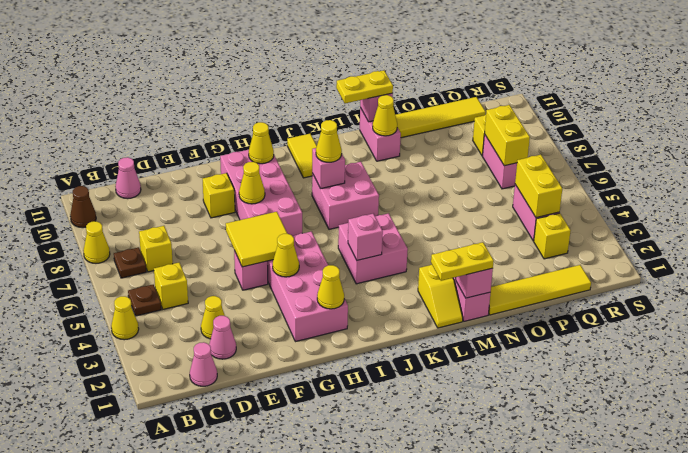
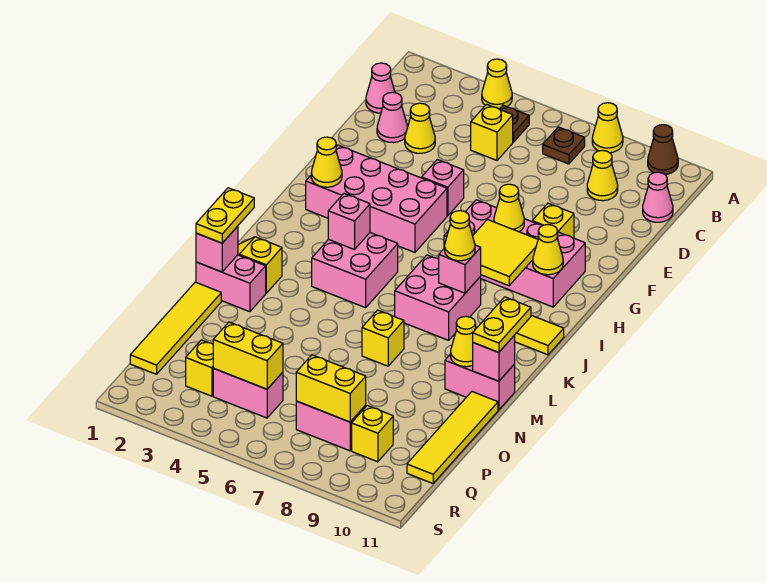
yellow 1x1 brick [139,226,173,272] -> yellow 1x1 brick moved to [362,310,404,366]
yellow 2x2 tile [226,212,287,267] -> yellow 2x2 tile moved to [473,220,538,286]
yellow 1x1 cone [273,234,299,277] -> yellow 1x1 cone moved to [587,150,618,201]

